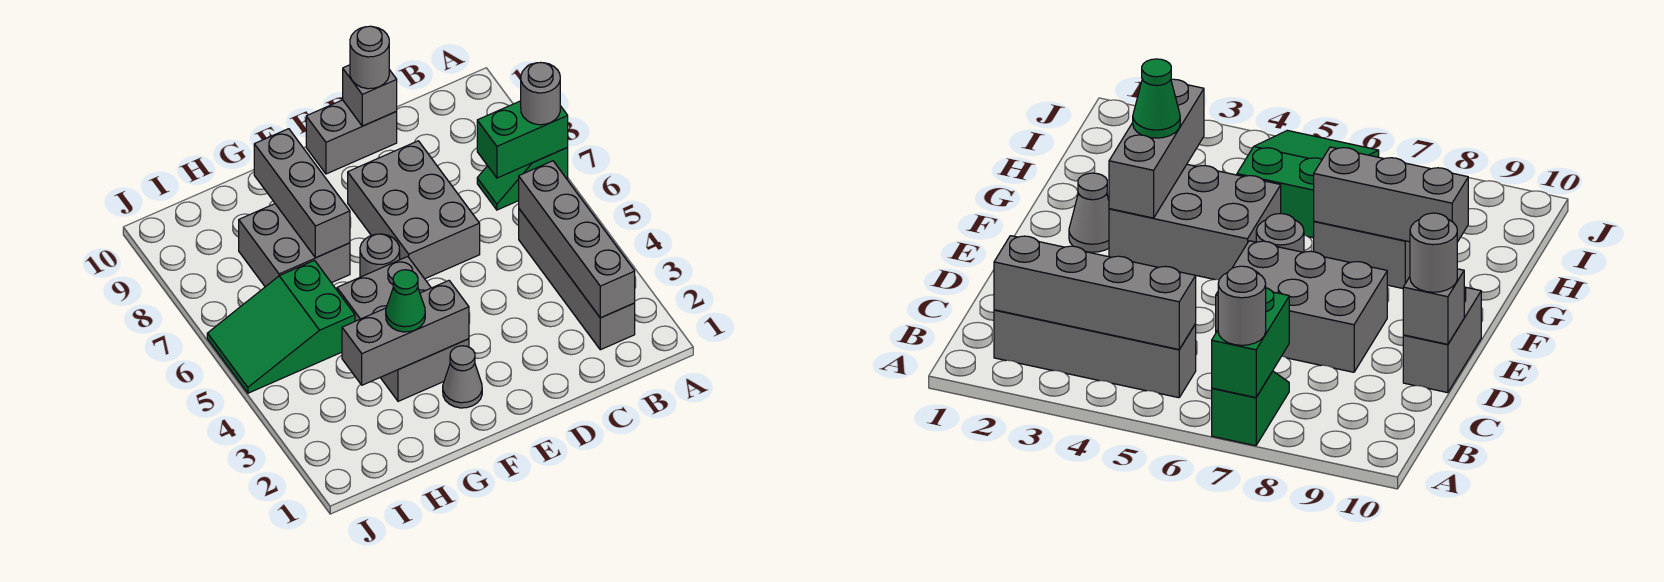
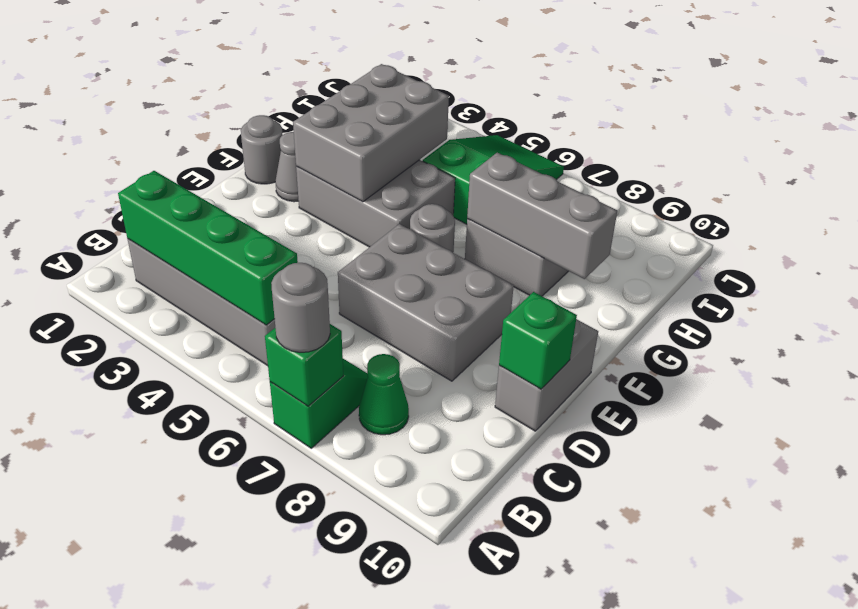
green 1x2 brick [477,101,568,178] -> green 1x1 brick [265,324,343,406]
grey 1x4 brick [519,161,635,318] -> green 1x4 brick [118,171,298,325]
grey 1x1 brick [343,65,397,126] -> green 1x1 brick [499,292,577,389]
grey 1x1 round brick [350,26,389,89] -> grey 1x1 round brick moved to [241,115,283,184]
grey 1x3 brick [342,281,469,385] -> grey 2x3 brick [293,64,449,202]
green 1x1 cone [386,270,425,332] -> green 1x1 cone moved to [359,354,409,435]

